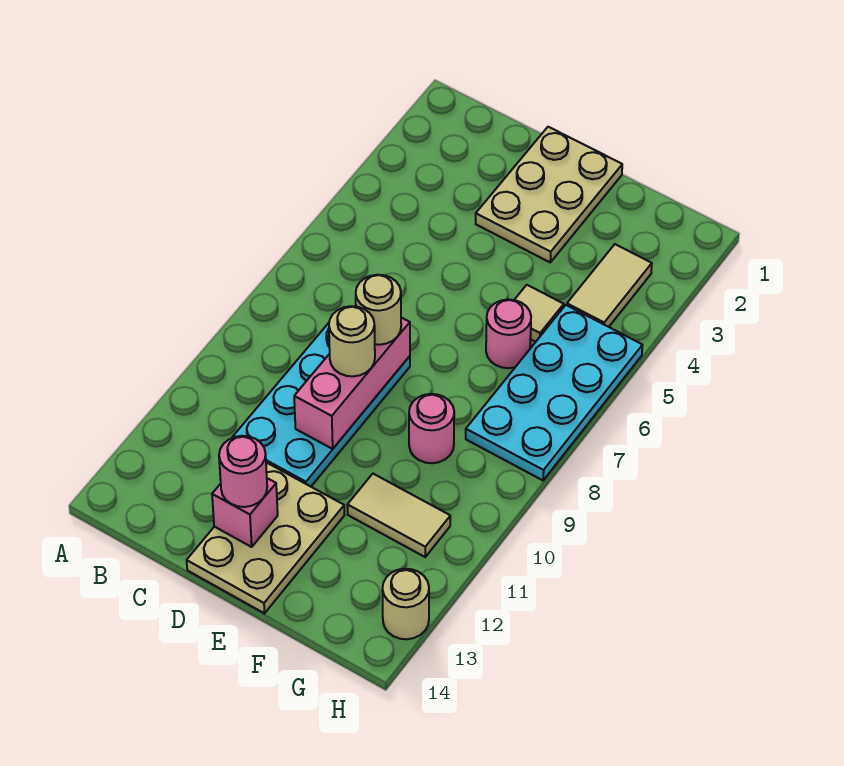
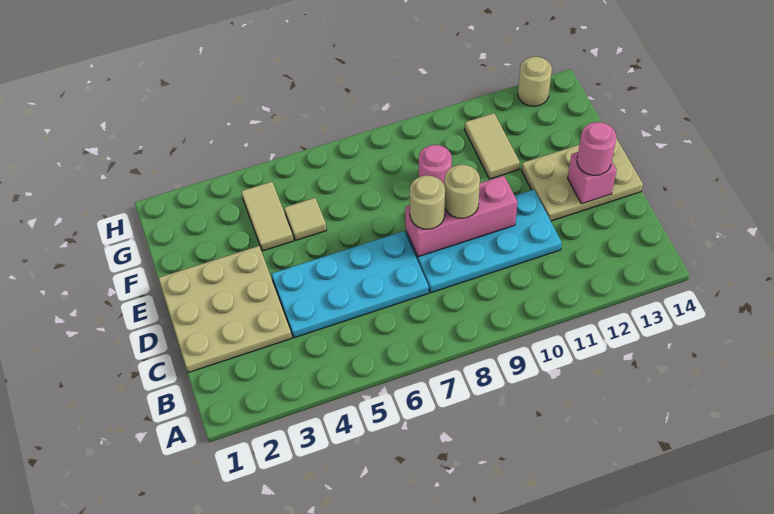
tan 2x3 plate [476,127,622,262] -> tan 3x3 plate [159,246,292,373]
pink 1x1 round brick [486,299,531,368] -> none
tan 1x2 tile [567,244,652,327] -> tan 1x2 tile turned to [241,182,294,251]
cyan 2x4 plate [466,305,643,480] -> cyan 2x4 plate moved to [272,231,429,338]

